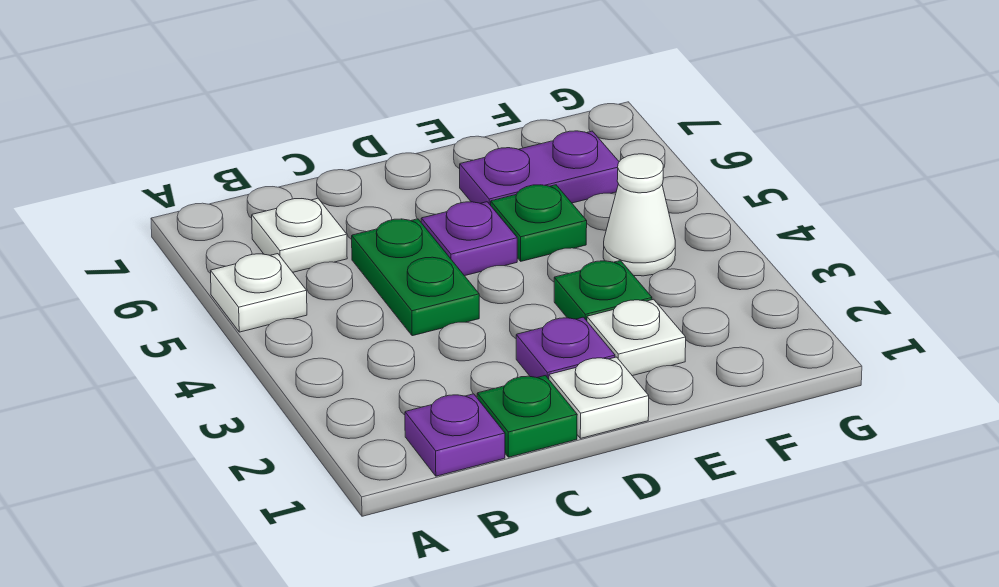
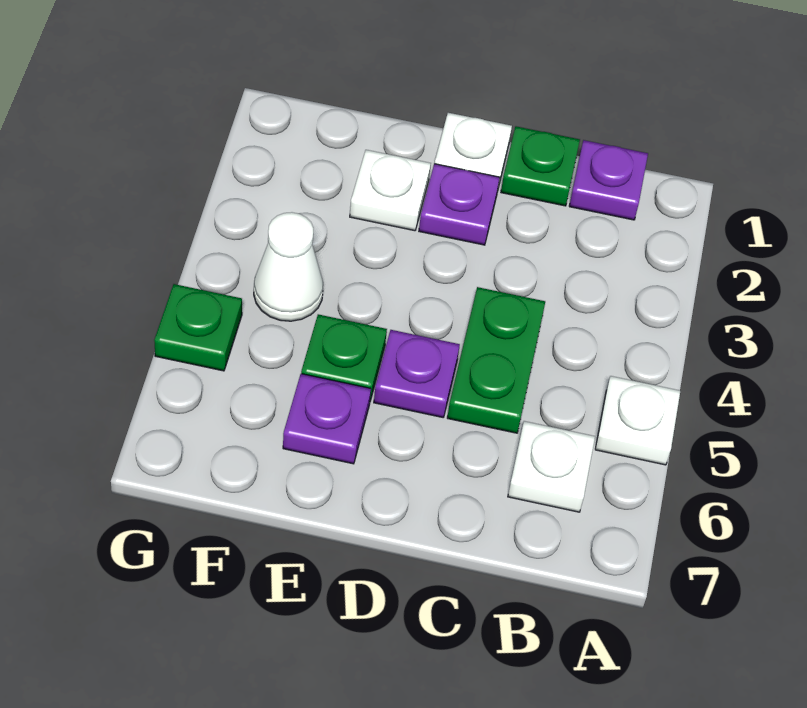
green 1x1 plate [554,261,652,321] -> green 1x1 plate moved to [154,284,242,371]
purple 1x2 plate [460,131,619,205] -> purple 1x1 plate [283,374,371,464]

